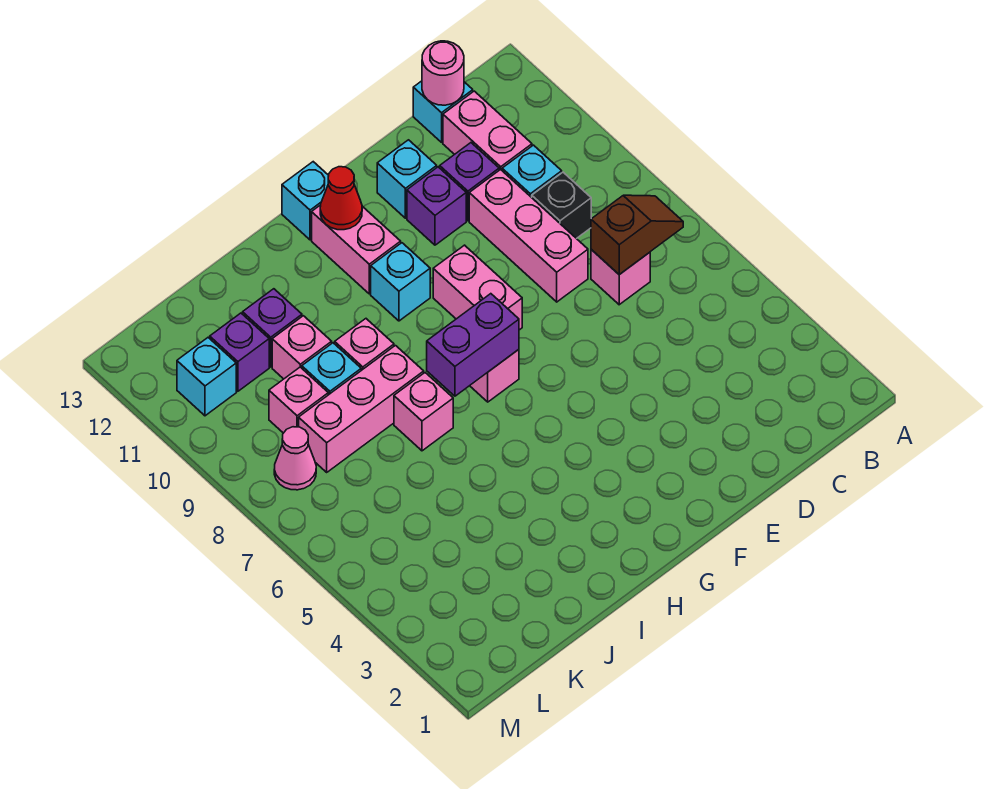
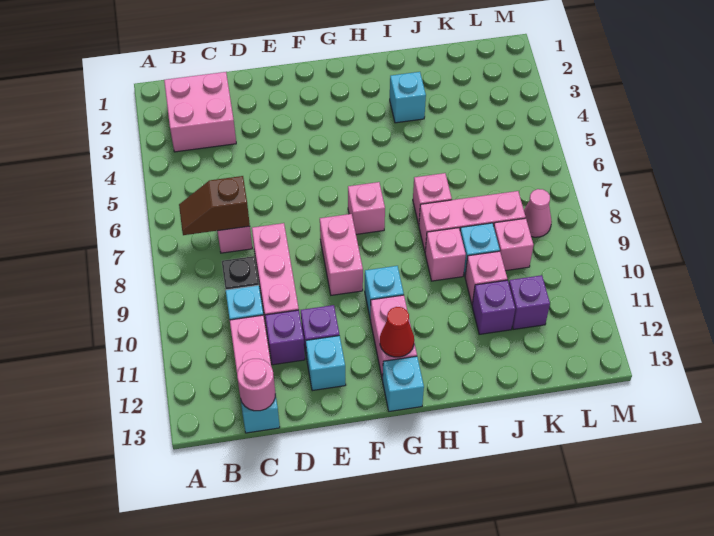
none -> pink 2x2 brick [164,72,236,152]
purple 1x2 brick [427,294,519,396] -> none
cyan 1x1 brick [177,338,236,416] -> cyan 1x1 brick moved to [390,72,426,123]

